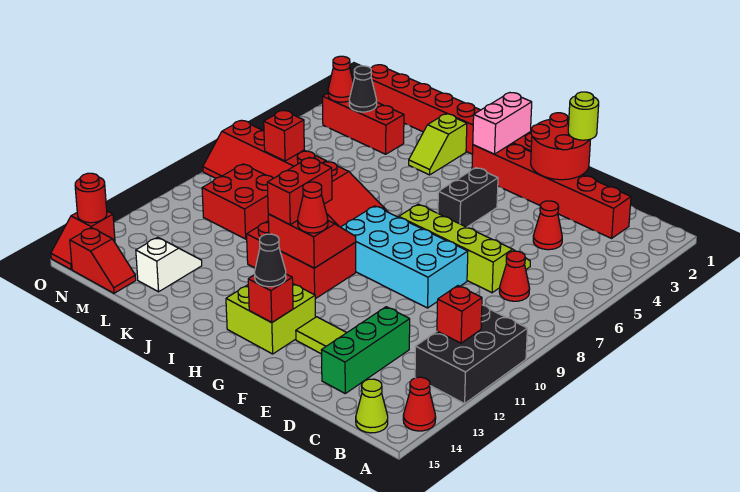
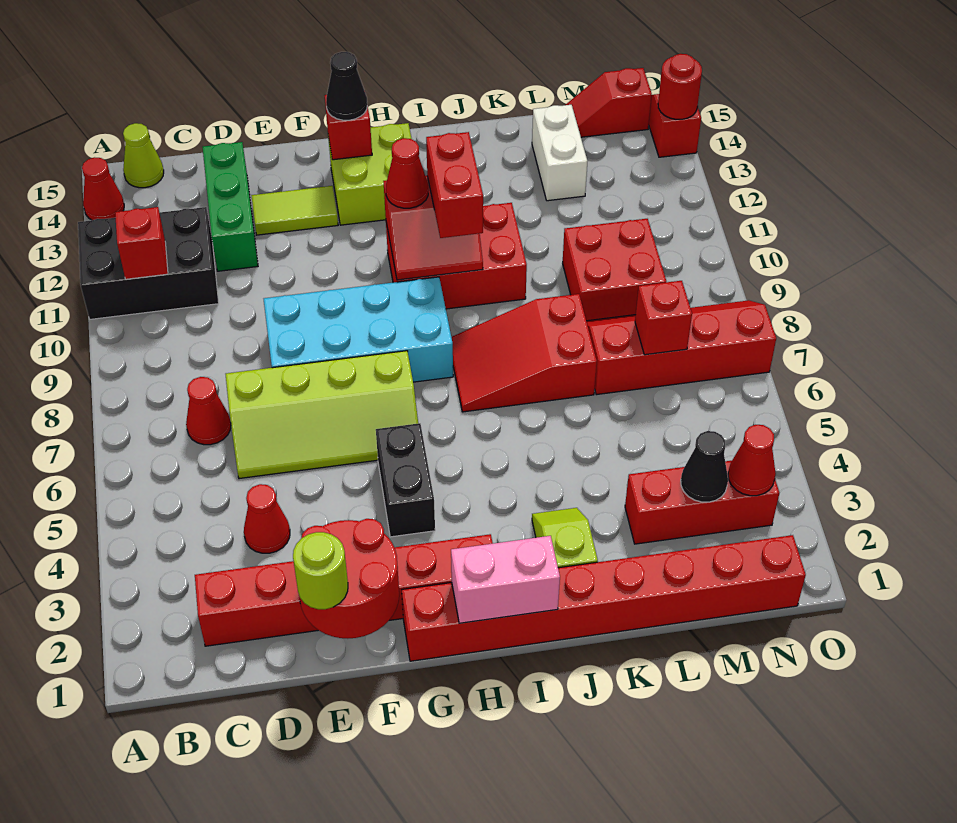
black 2x3 brick [415,305,527,404] -> black 2x3 brick turned to [78,207,219,319]
pink 1x2 brick [473,93,532,154] -> pink 1x2 brick turned to [451,536,560,623]
white 1x2 slope [136,237,202,292] -> white 1x2 brick [532,105,588,201]

